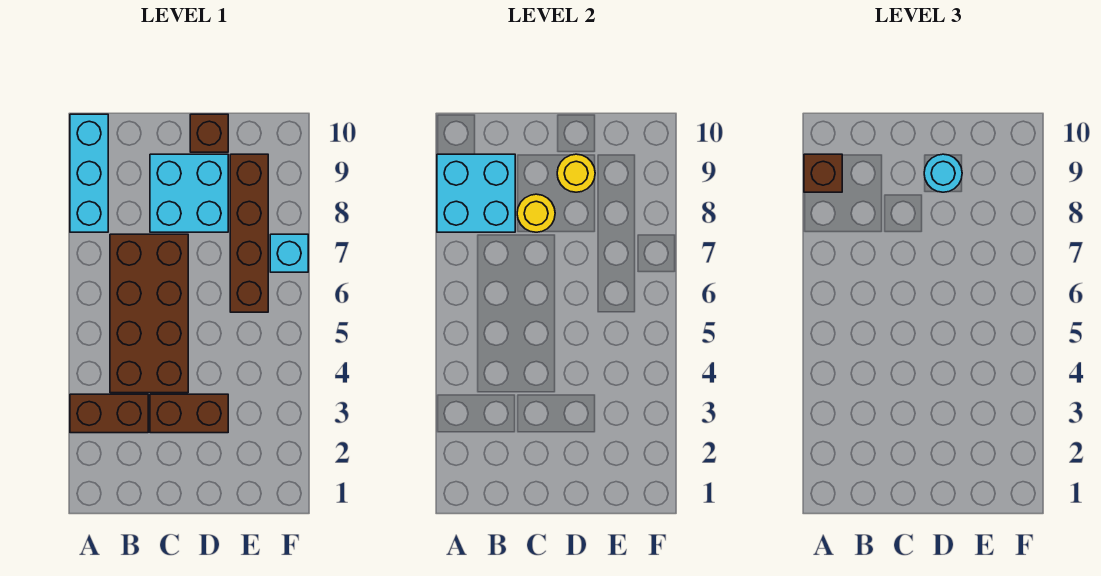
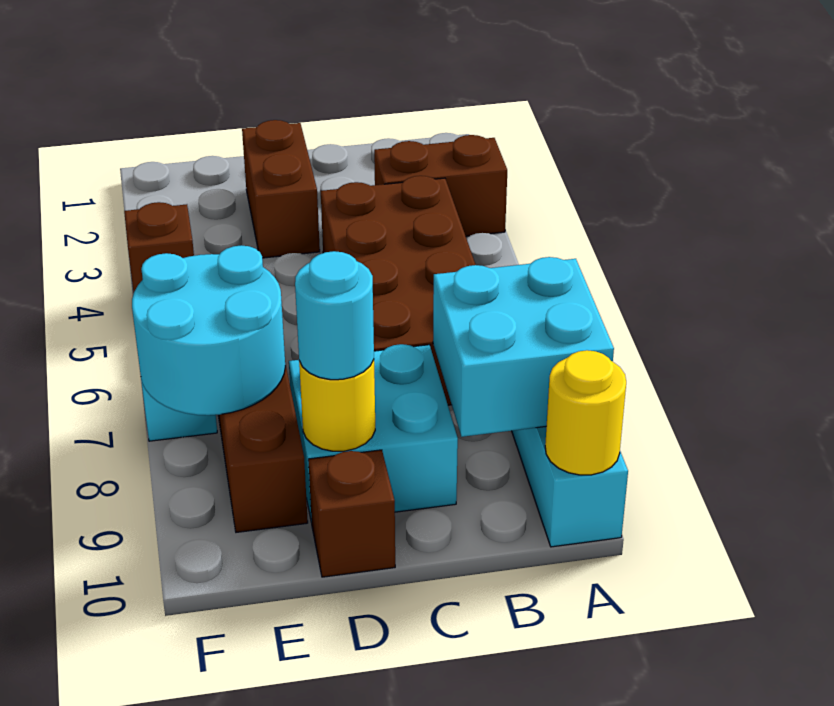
brown 1x1 brick [804,154,842,192] -> brown 1x1 brick moved to [124,202,194,292]
brown 1x2 brick [150,394,228,433] -> brown 1x2 brick turned to [242,120,320,258]
yellow 1x1 round brick [517,194,555,232] -> yellow 1x1 round brick moved to [545,350,626,475]
none -> cyan 2x2 round brick [132,245,285,415]

